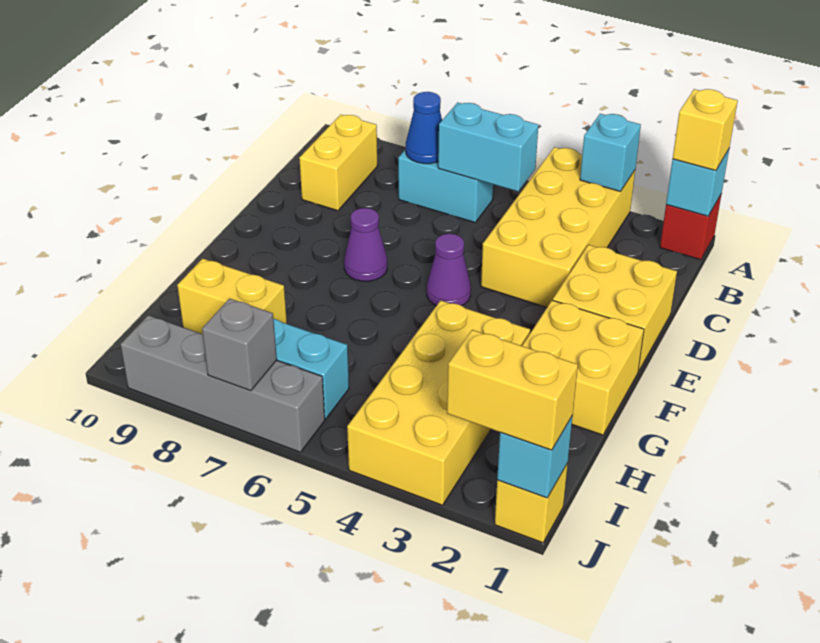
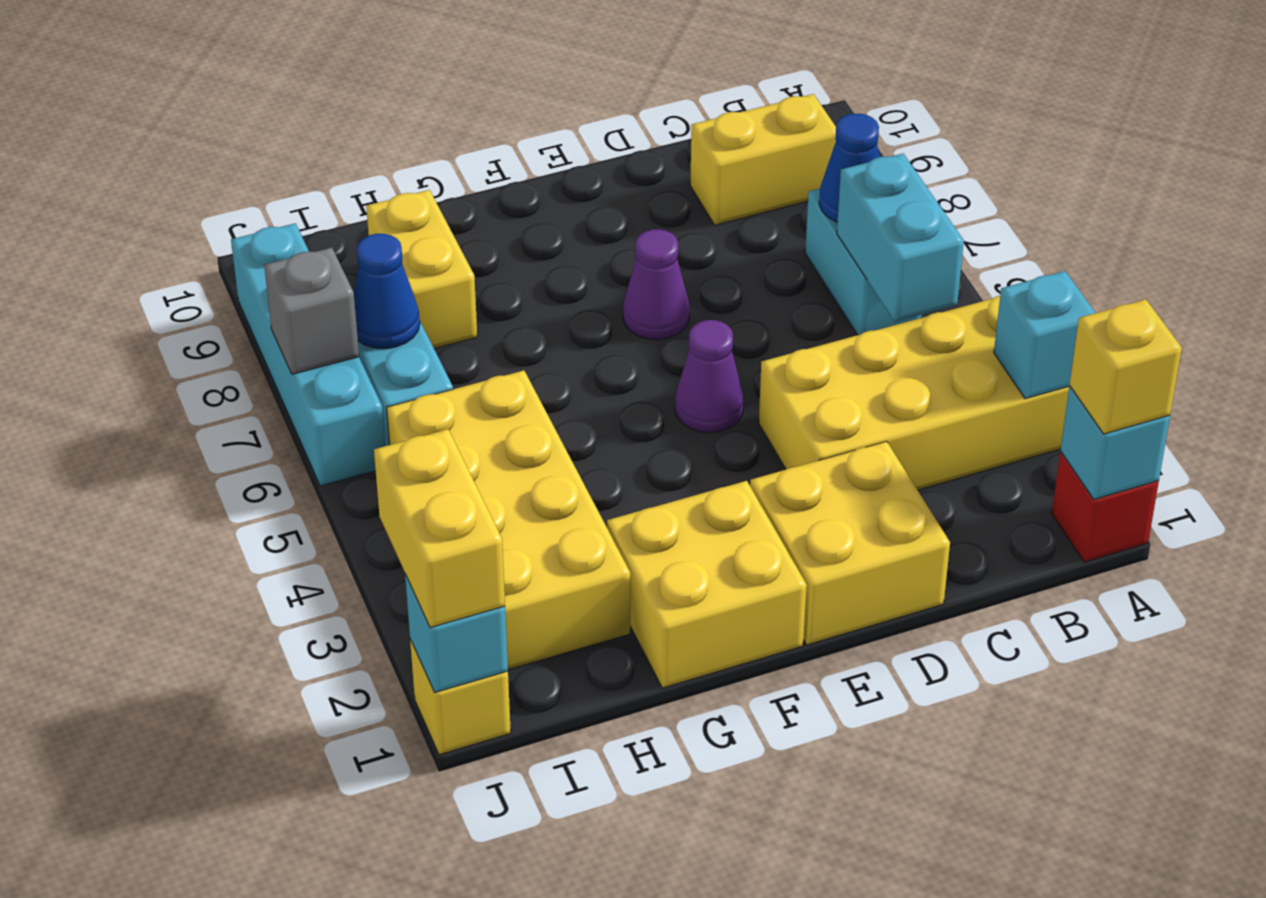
yellow 2x4 brick [347,300,530,505] -> yellow 2x4 brick turned to [387,371,630,670]
none -> blue 1x1 cone [354,234,420,349]
grey 1x4 brick [121,315,325,452] -> cyan 1x4 brick [231,223,385,486]

